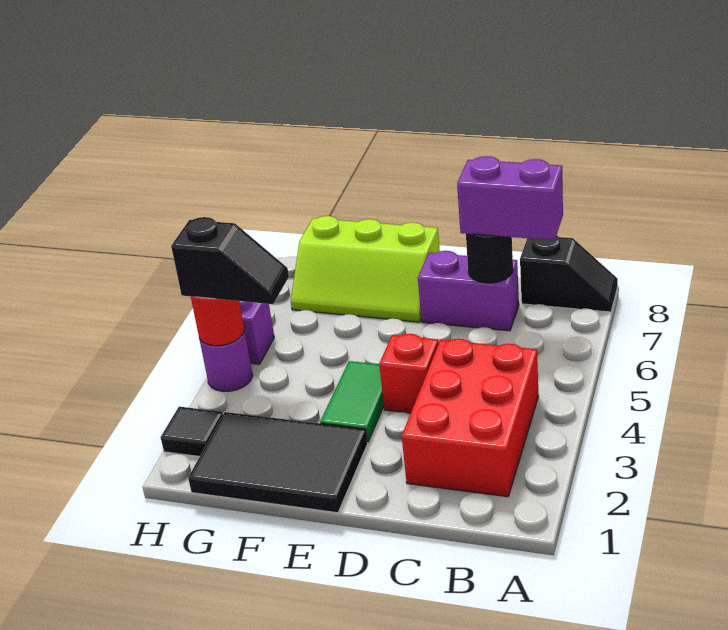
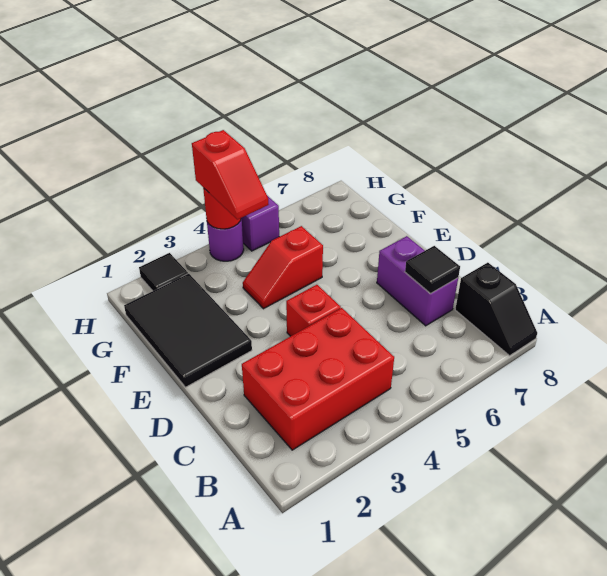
purple 1x2 brick [457,156,563,240] -> none
black 1x1 round brick [466,234,513,283] -> black 1x1 tile [405,246,460,294]
green 1x2 tile [320,361,384,442] -> none
lime 2x3 slope [291,216,440,322] -> none
none -> red 1x2 slope [243,226,323,309]
black 1x2 slope [171,217,289,304] -> red 1x2 slope [192,130,269,219]

